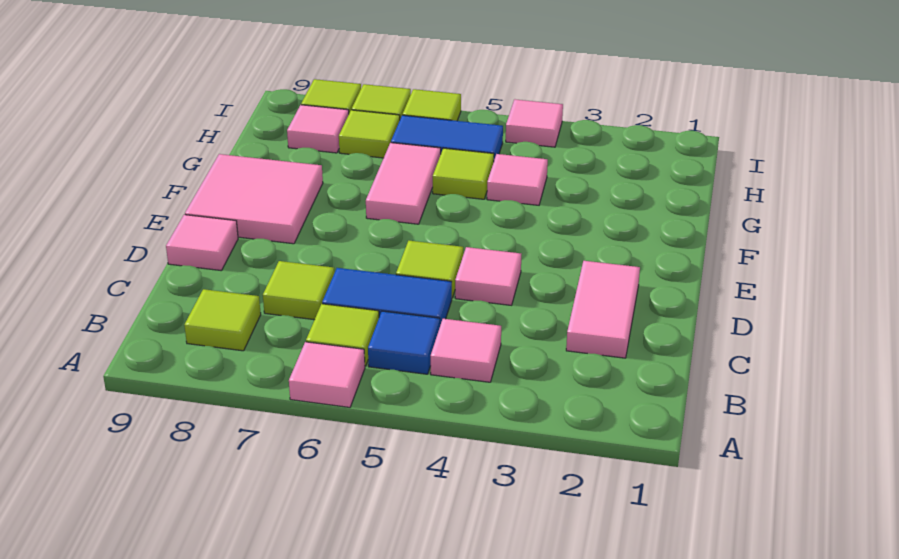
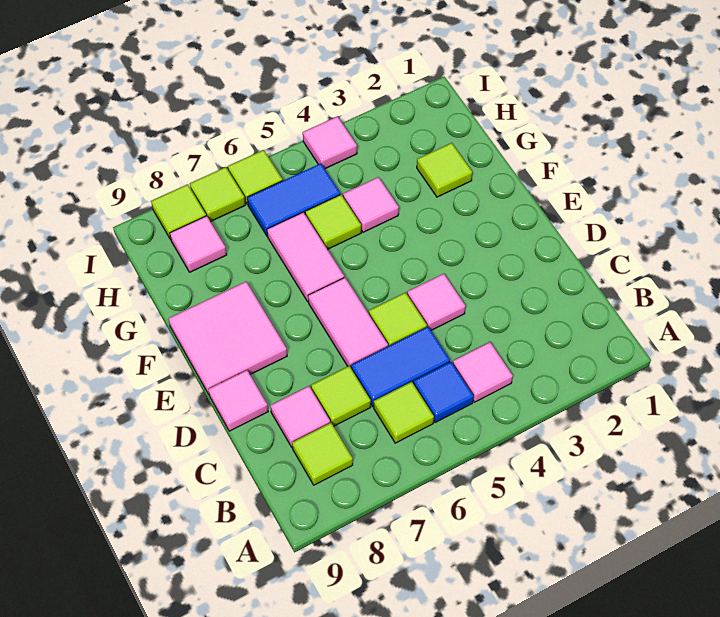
pink 1x1 tile [289,342,365,407] -> pink 1x1 tile moved to [270,386,330,447]
pink 1x2 tile [566,261,640,358] -> pink 1x2 tile moved to [308,278,388,367]
lime 1x1 tile [339,110,400,158] -> lime 1x1 tile moved to [417,143,472,197]

